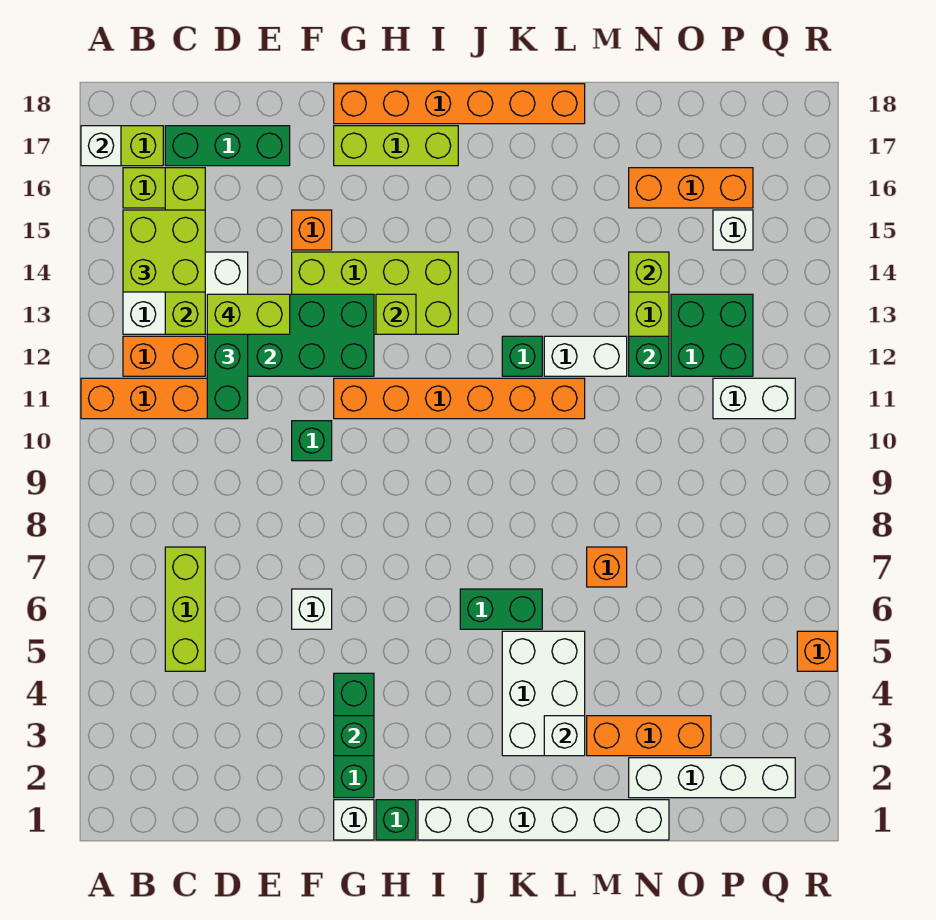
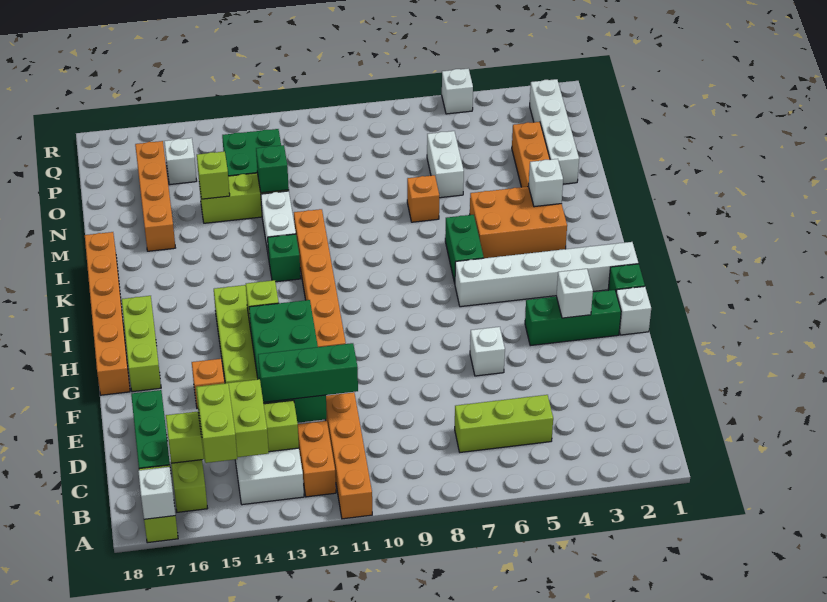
lime 1x2 brick [207,294,290,334] -> lime 1x2 brick moved to [197,383,237,463]
green 1x1 brick [292,421,332,461] -> none
green 1x1 brick [334,716,374,756] -> white 1x1 brick [556,269,593,318]
white 1x6 brick [418,800,669,840] -> white 1x6 brick turned to [455,242,638,307]
white 2x3 brick [502,631,585,756] -> orange 2x3 brick [470,187,567,258]
orange 1x3 brick [629,168,753,208] -> orange 1x4 brick [135,141,175,251]
white 1x2 brick [713,378,795,419] -> white 1x2 brick moved to [427,131,464,198]
orange 1x1 brick [797,631,837,671] -> white 1x1 brick [442,69,473,114]

